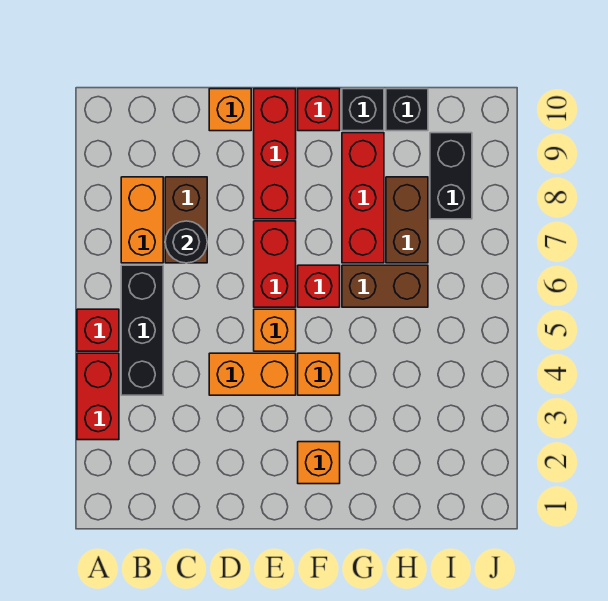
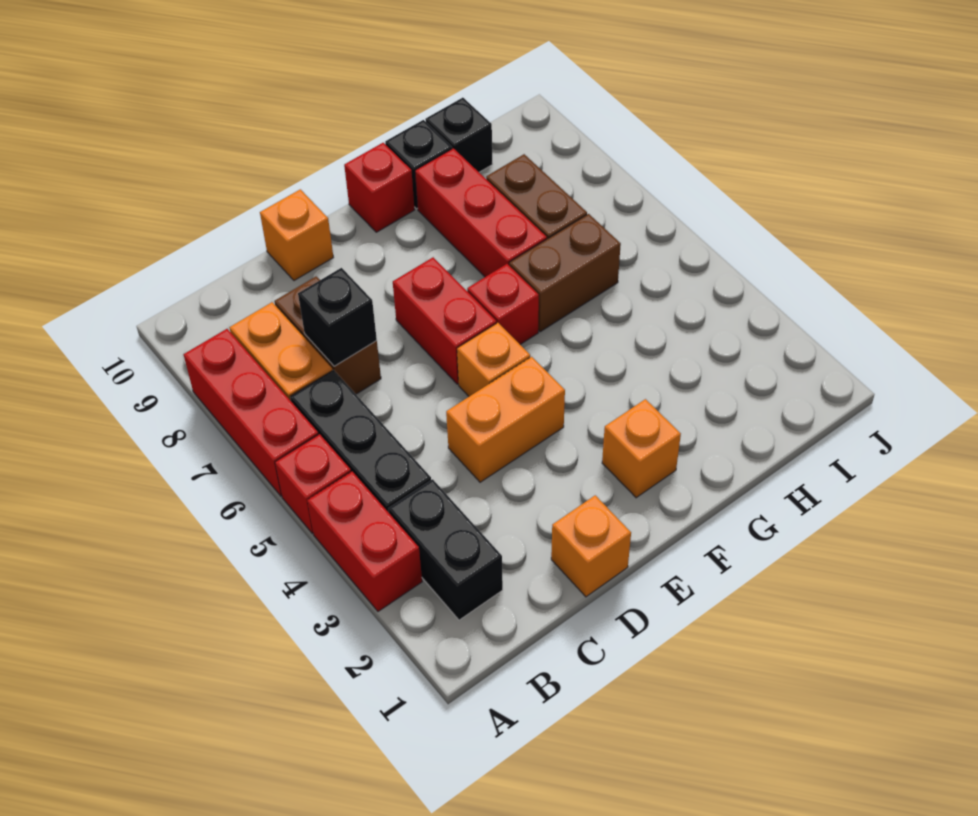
black 1x1 round brick [165,221,207,263] -> black 1x1 brick [298,268,377,366]
red 1x3 brick [254,89,296,219] -> red 1x3 brick moved to [184,329,318,496]
orange 1x1 brick [298,353,340,395] -> orange 1x1 brick moved to [551,495,631,597]
black 1x2 brick [430,133,472,219] -> black 1x2 brick moved to [388,479,503,620]

